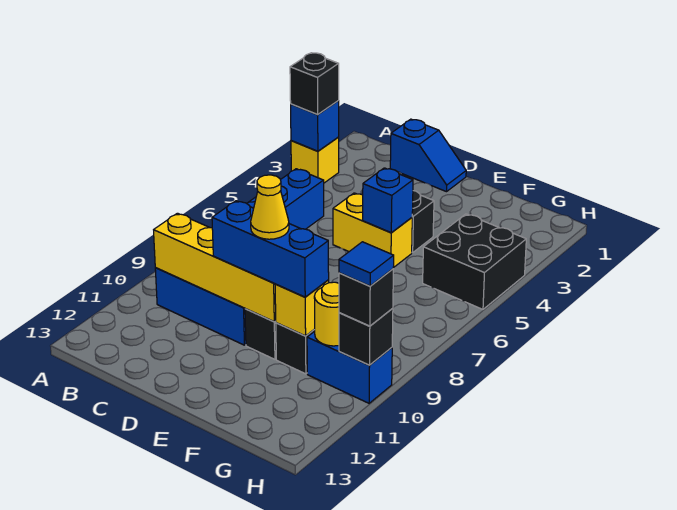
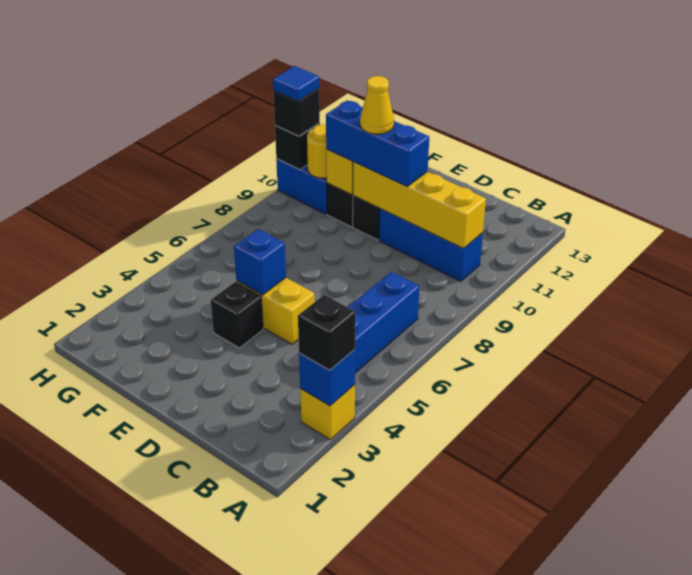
blue 1x2 slope [390,119,466,192] -> none
black 2x2 brick [423,214,526,309] -> none

